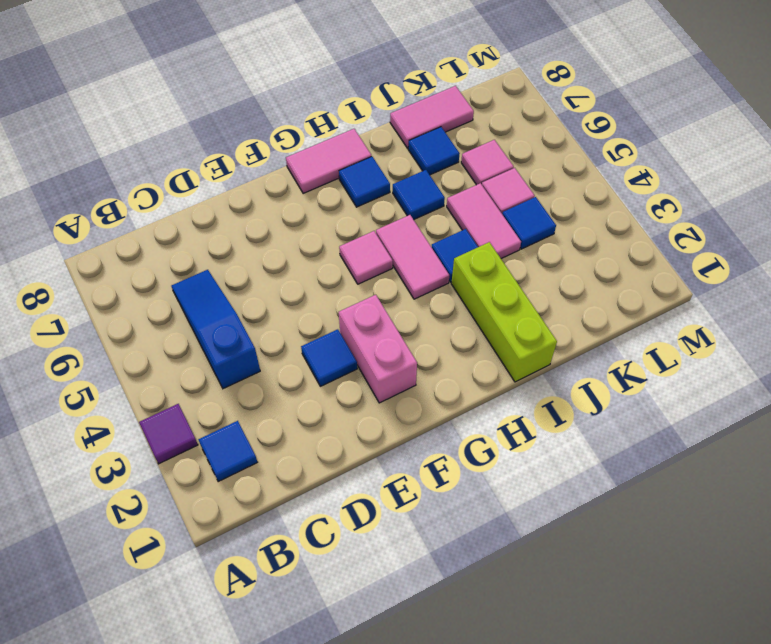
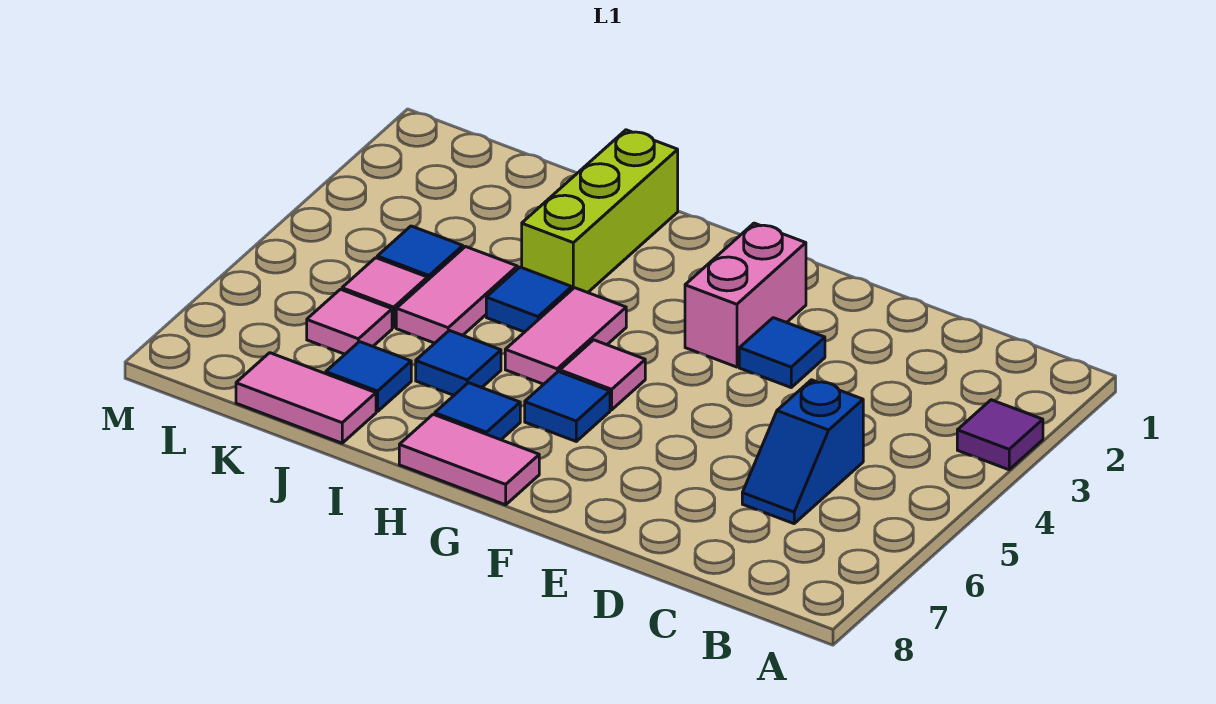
blue 1x1 tile [198,421,257,482] -> blue 1x1 tile moved to [525,372,610,441]
blue 1x3 slope [172,270,260,389] -> blue 1x2 slope [742,380,863,524]

